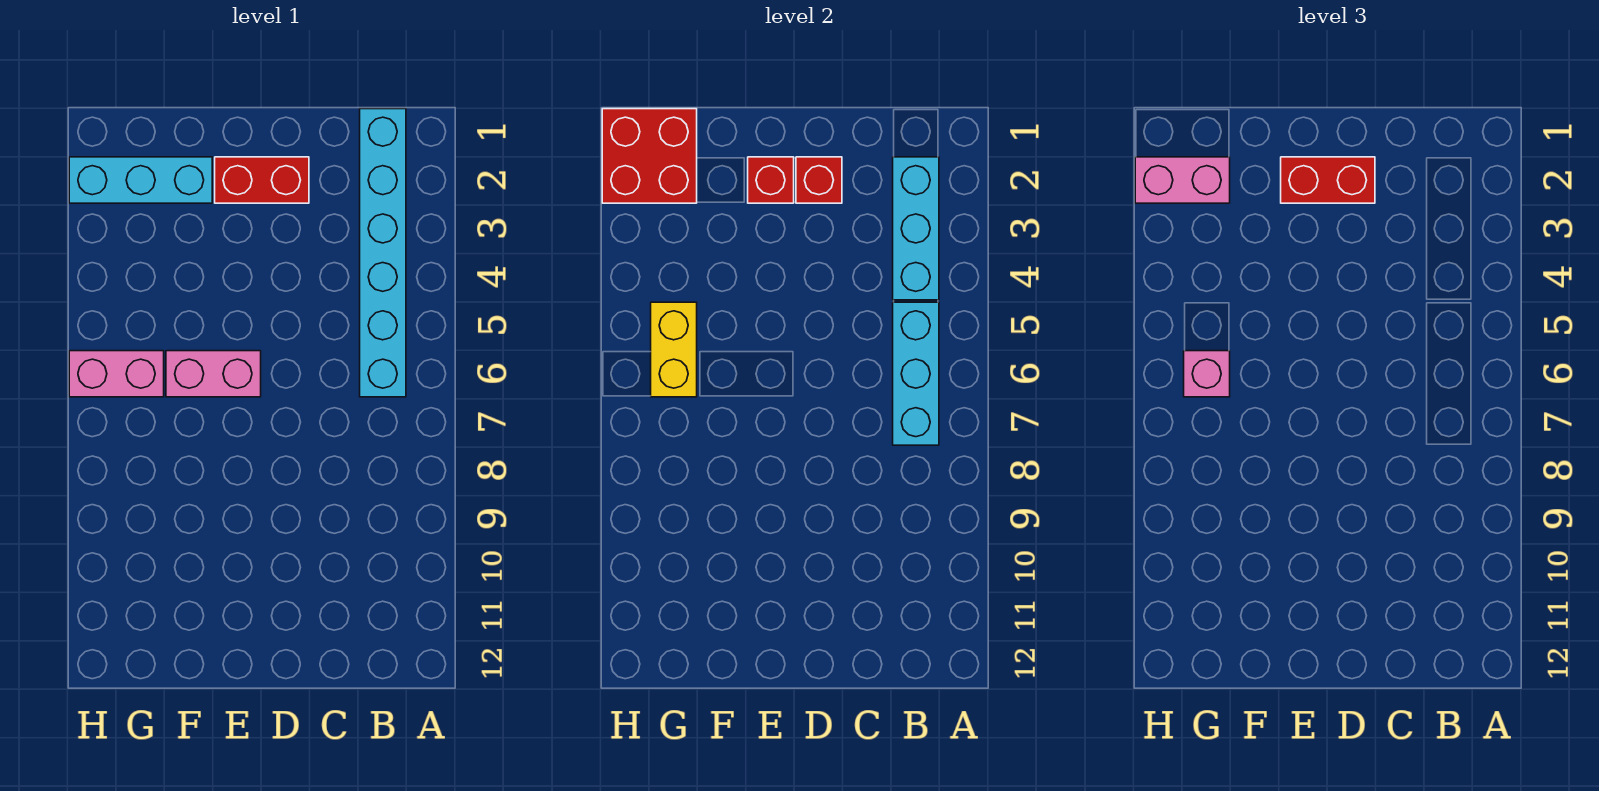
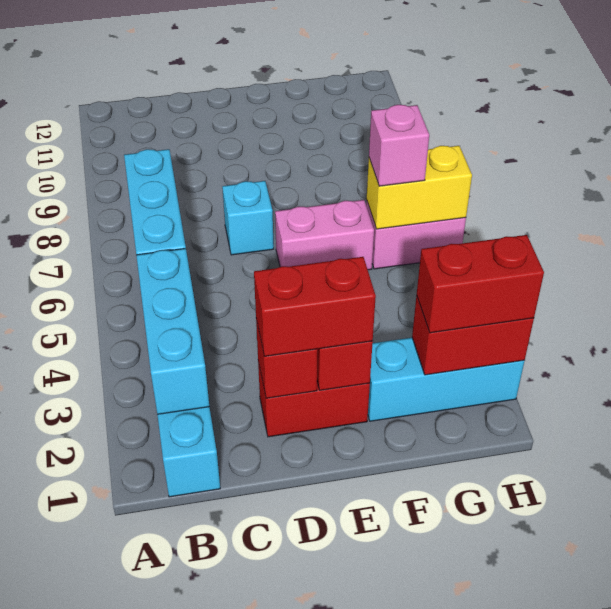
none -> cyan 1x1 brick [222,181,274,255]
red 2x2 brick [602,109,697,203] -> red 1x2 brick [412,295,534,375]
pink 1x2 brick [1135,157,1230,203] -> red 1x2 brick [417,235,544,333]
yellow 1x2 brick [651,302,697,397] -> yellow 1x2 brick turned to [367,146,472,229]

